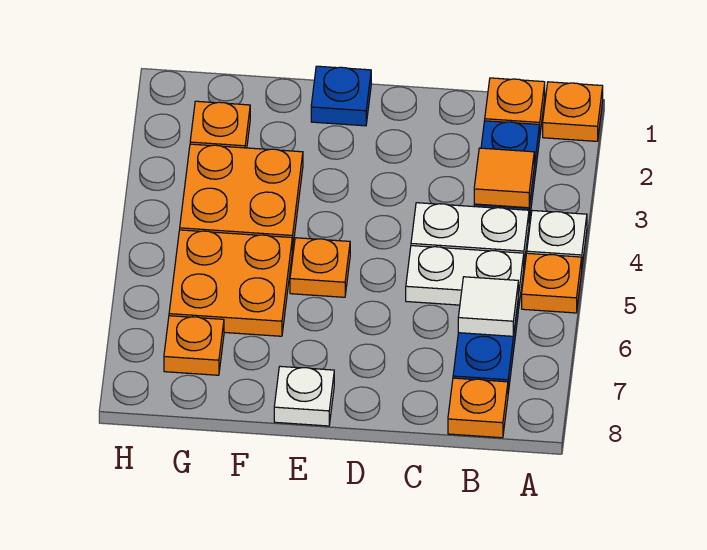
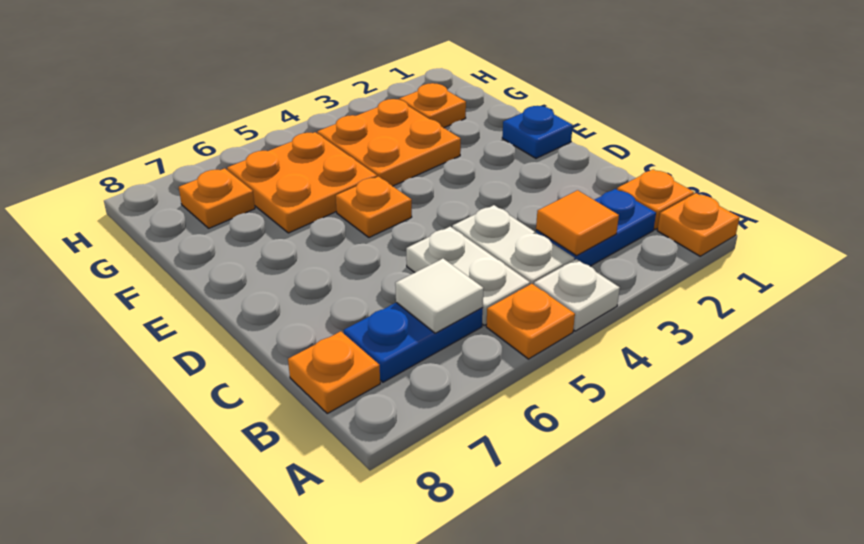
white 1x1 plate [274,366,334,426] -> none

